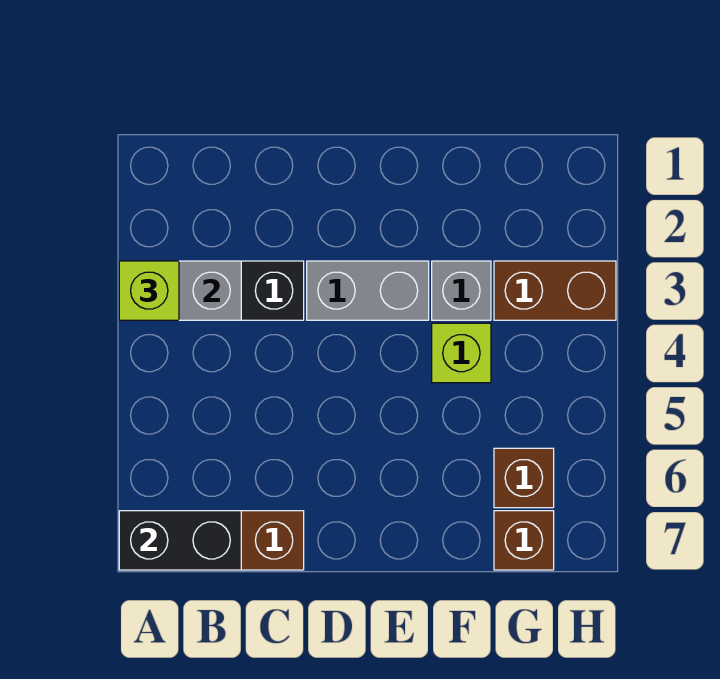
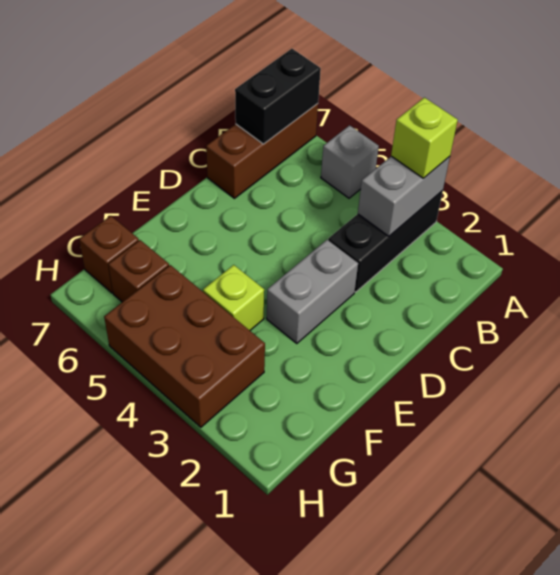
grey 1x1 brick [432,261,491,320] -> grey 1x1 brick moved to [321,125,379,198]
brown 1x2 brick [494,261,616,320] -> brown 2x3 brick [104,265,265,427]

